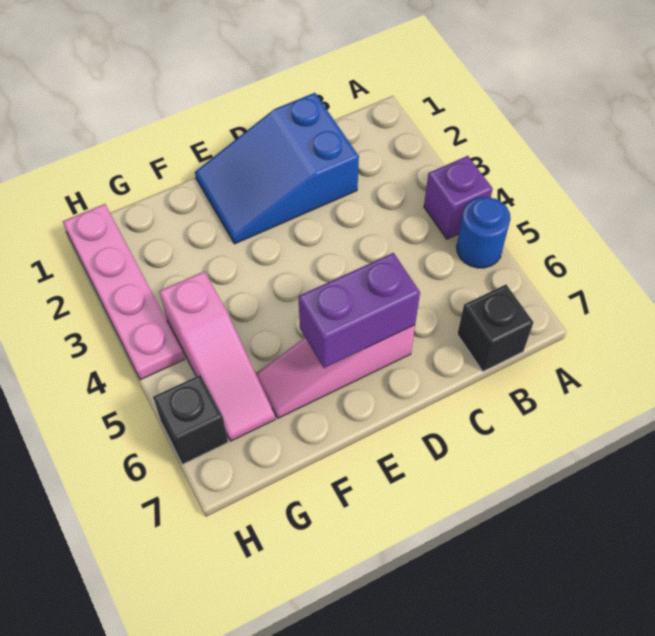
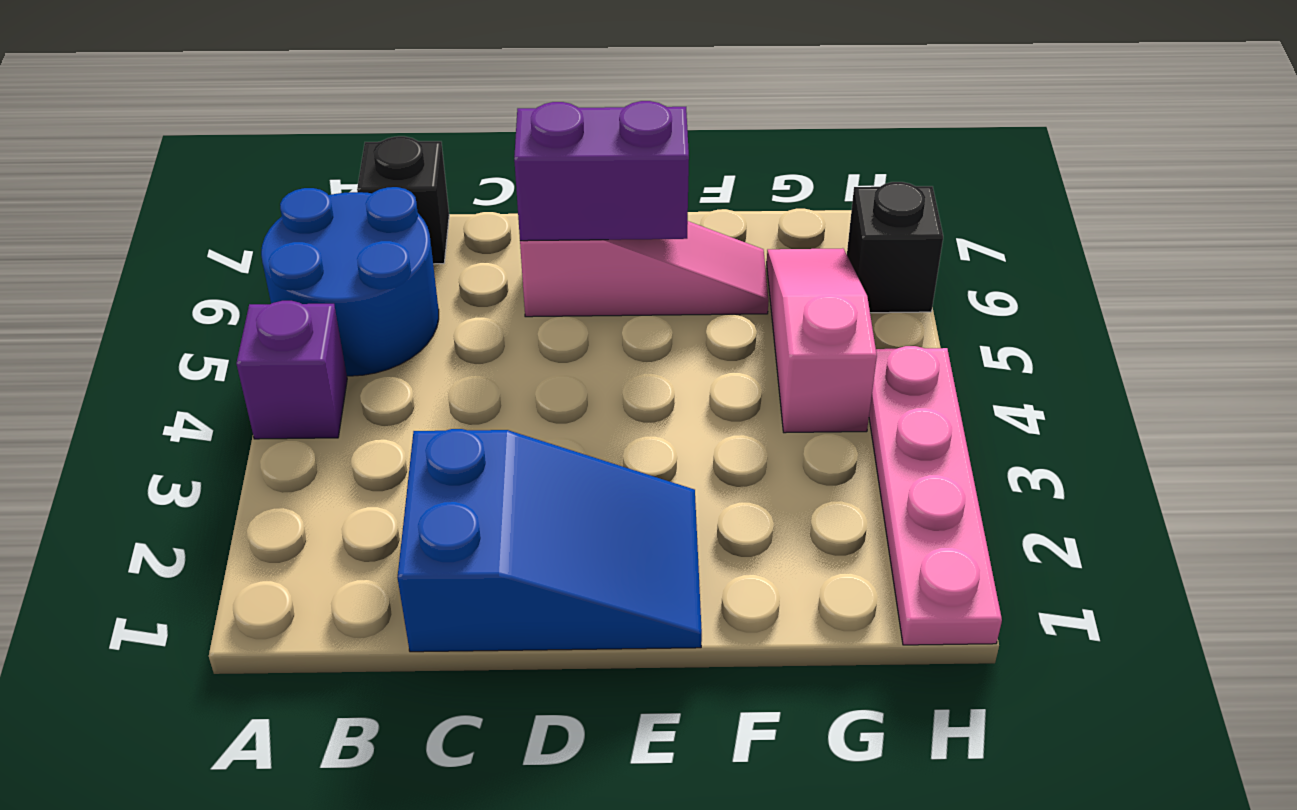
blue 1x1 round brick [457,197,511,268] -> blue 2x2 round brick [261,187,439,376]

